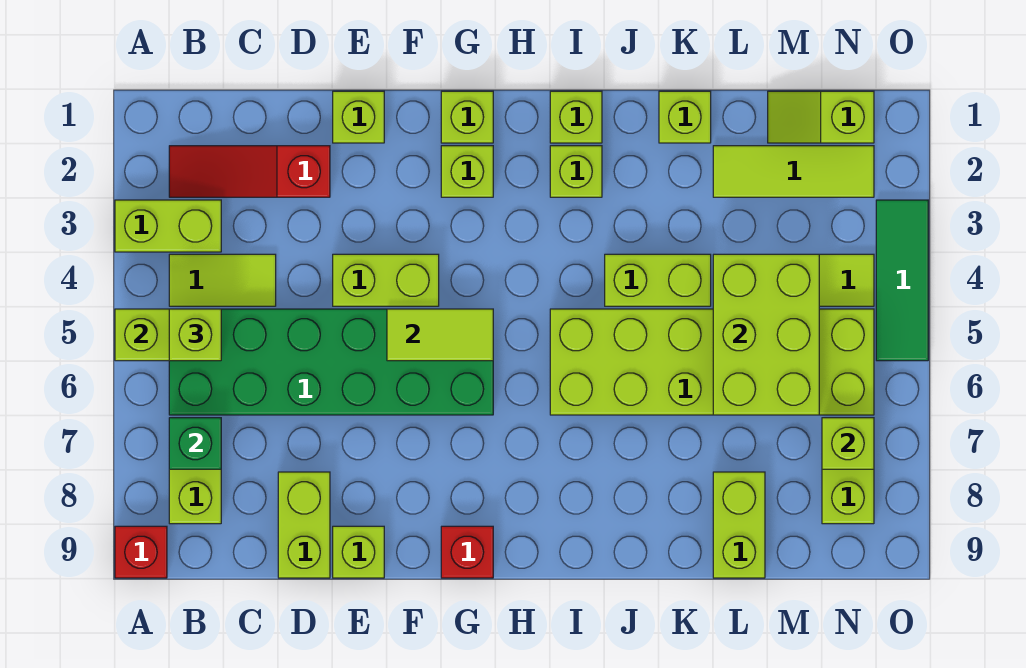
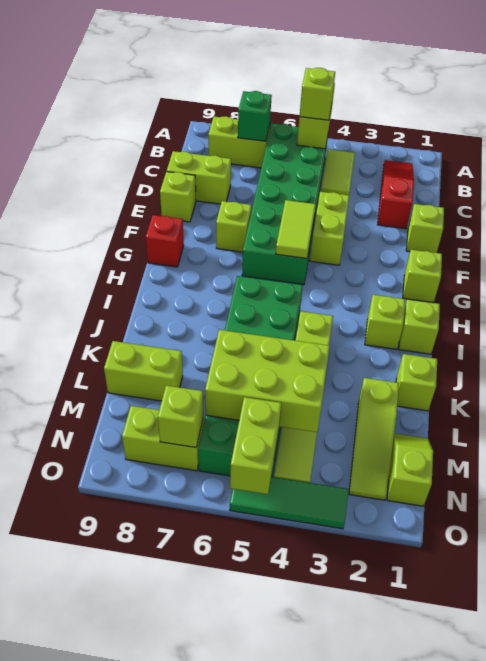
lime 1x2 brick [115,200,221,252] -> lime 1x2 brick moved to [230,397,281,494]
red 1x1 brick [115,526,167,578] -> none
lime 1x1 brick [441,146,493,197] -> lime 1x1 brick moved to [216,201,251,252]
lime 2x6 brick [550,309,874,415] -> green 2x6 brick [198,276,303,477]
lime 1x3 tile [713,146,874,197] -> lime 1x3 slope [349,378,399,500]

